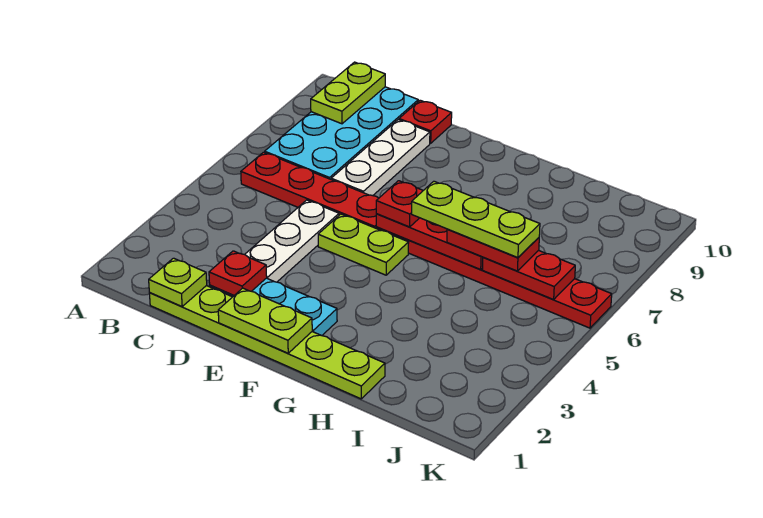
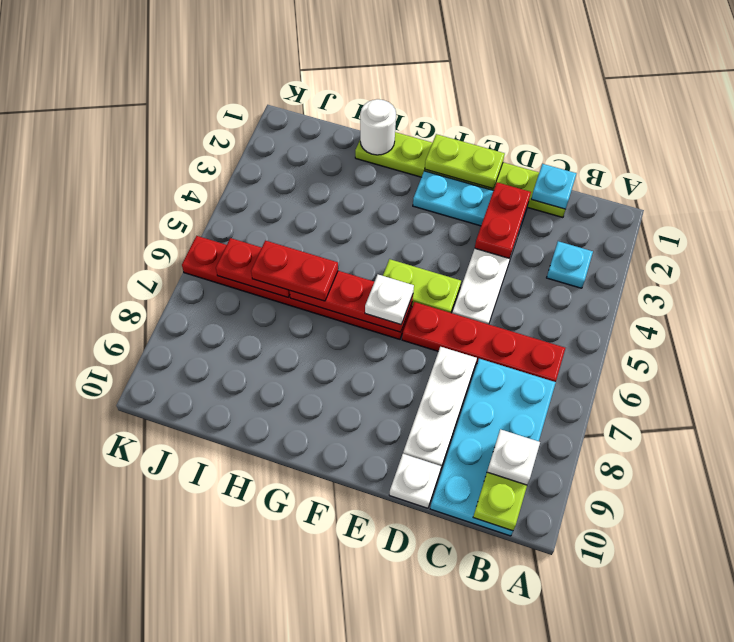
none -> cyan 1x1 plate [547,241,593,288]
none -> white 1x1 plate [487,429,540,485]
lime 1x1 plate [149,258,207,306] -> cyan 1x1 plate [531,164,577,209]
red 1x1 plate [209,251,267,295] -> red 1x2 plate [475,182,531,259]
red 1x1 plate [399,100,452,143] -> white 1x1 plate [389,454,441,508]
red 1x1 plate [376,181,423,227] -> white 1x1 plate [365,275,414,324]
lime 1x3 plate [412,181,540,258] -> none
none -> white 1x1 round brick [360,99,396,155]

